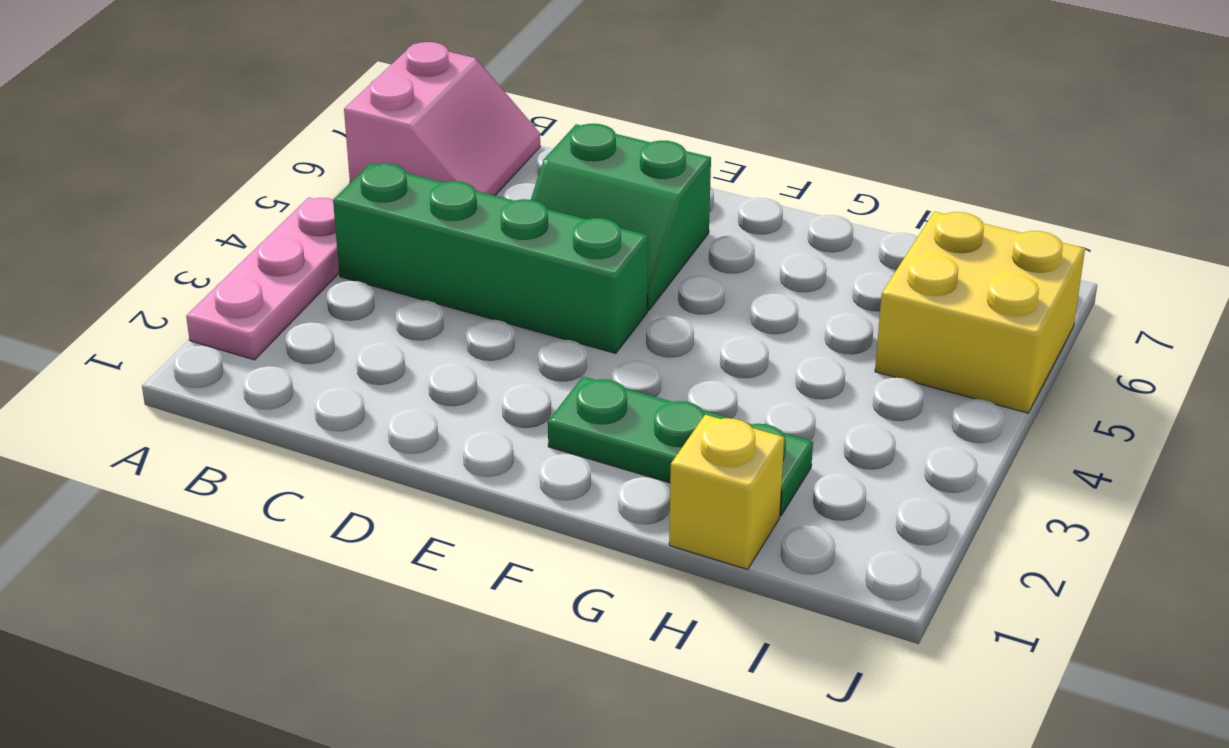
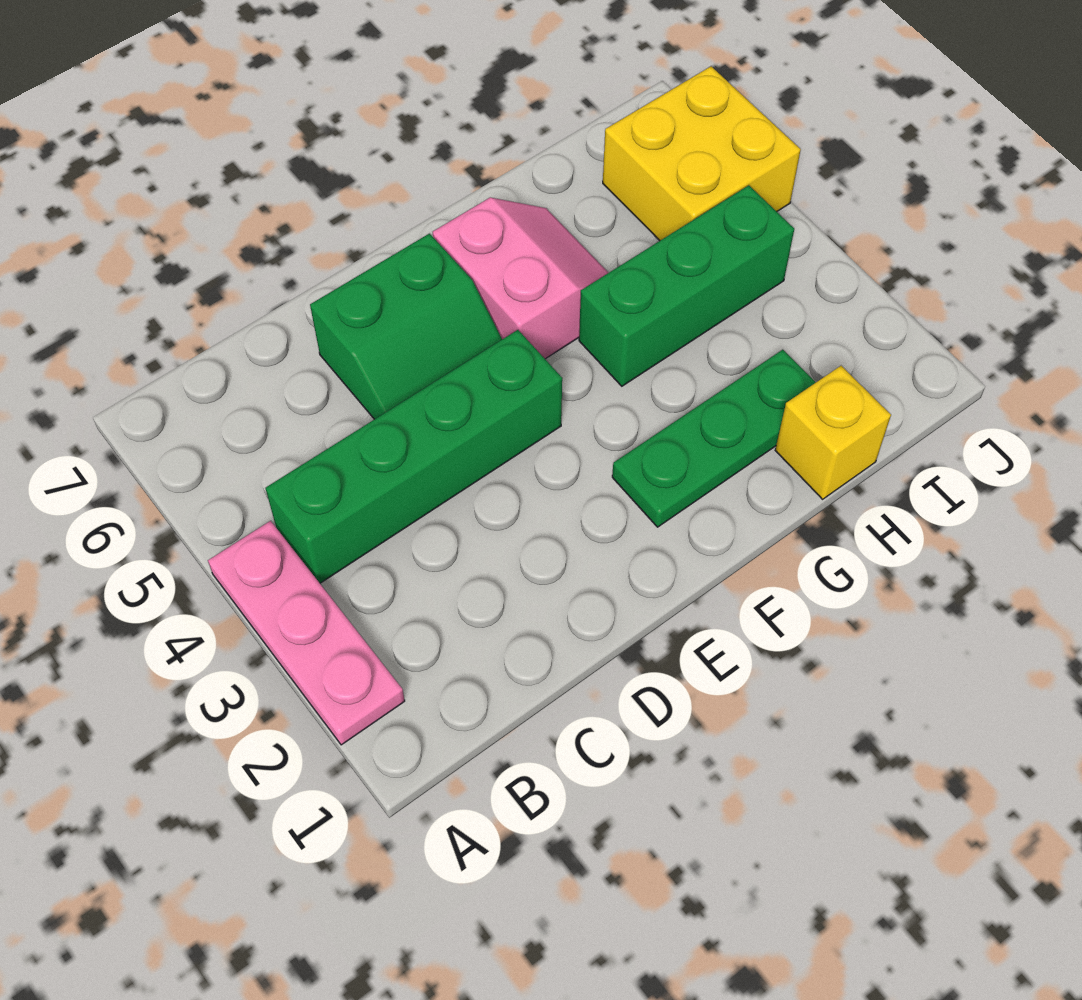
pink 2x2 slope [344,42,540,196] -> pink 2x2 slope moved to [433,198,608,359]
none -> green 1x3 brick [579,185,794,386]

